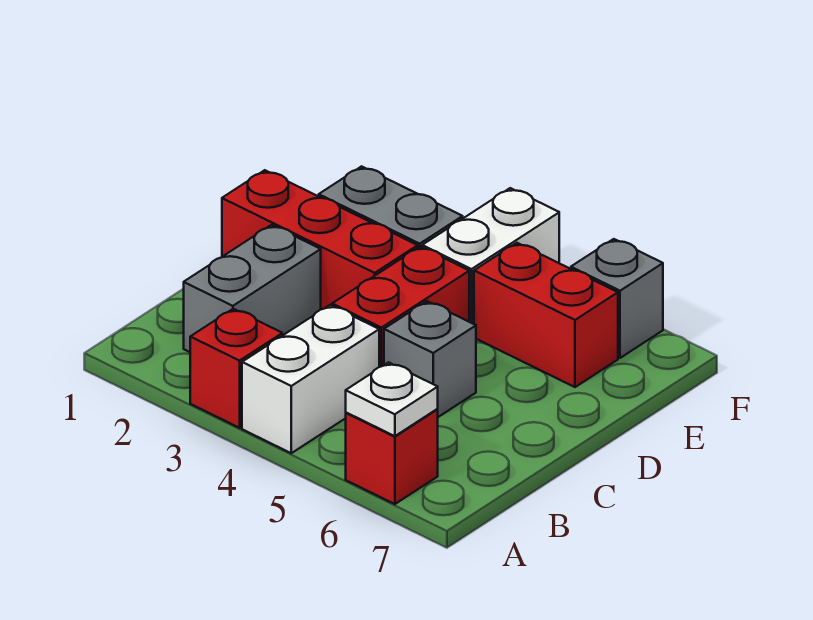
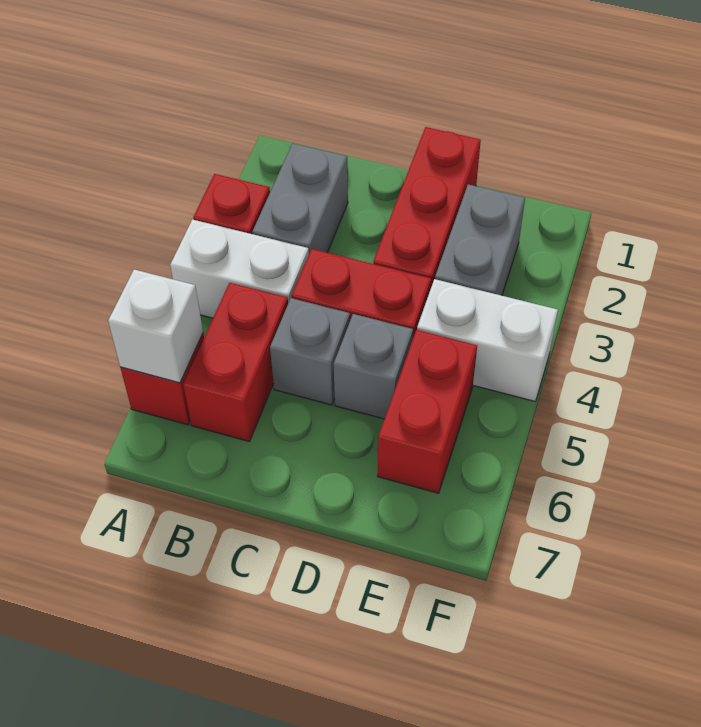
white 1x1 plate [346,362,438,436] -> white 1x1 brick [108,270,203,383]
grey 1x2 brick [184,225,321,352] -> grey 1x2 brick turned to [252,143,348,253]
none -> red 1x2 brick [183,283,288,442]
grey 1x1 brick [571,239,663,358] -> grey 1x1 brick moved to [334,314,413,419]

